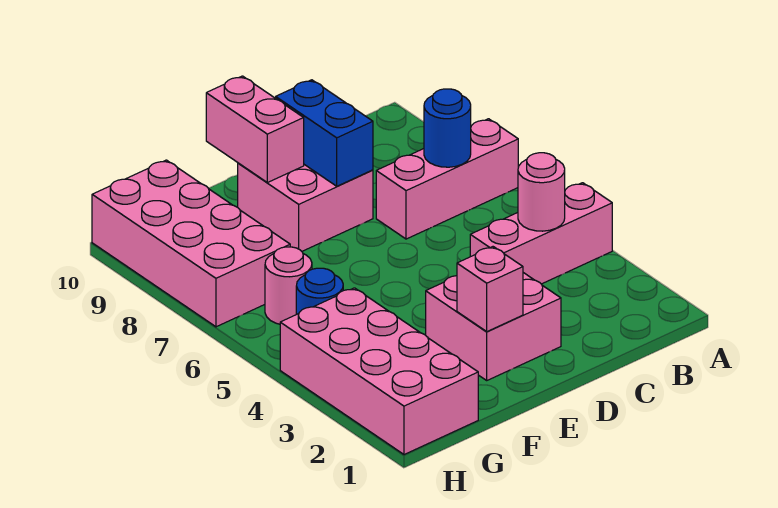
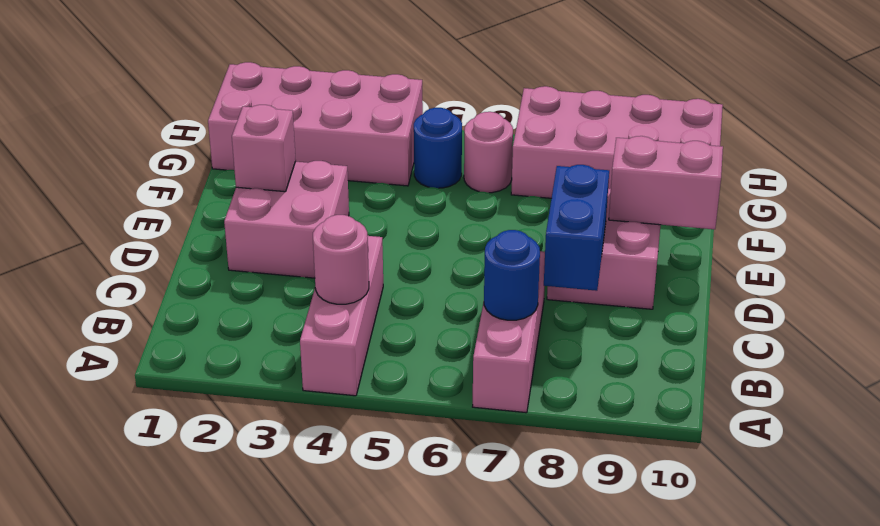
blue 1x2 brick [276,80,373,186] -> blue 1x2 brick turned to [544,165,609,291]

